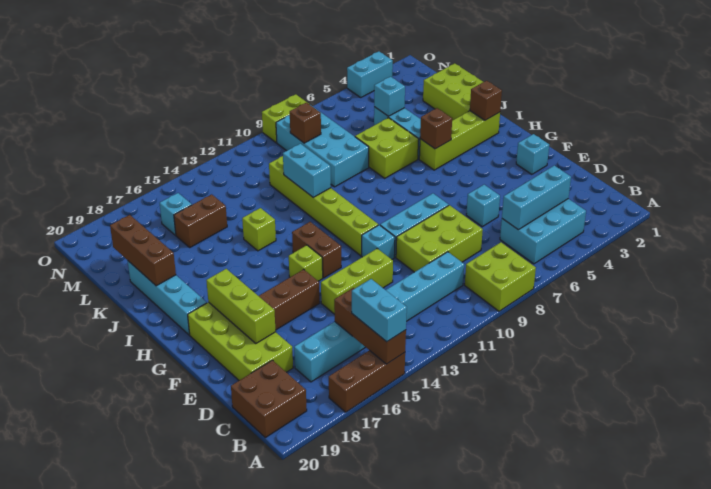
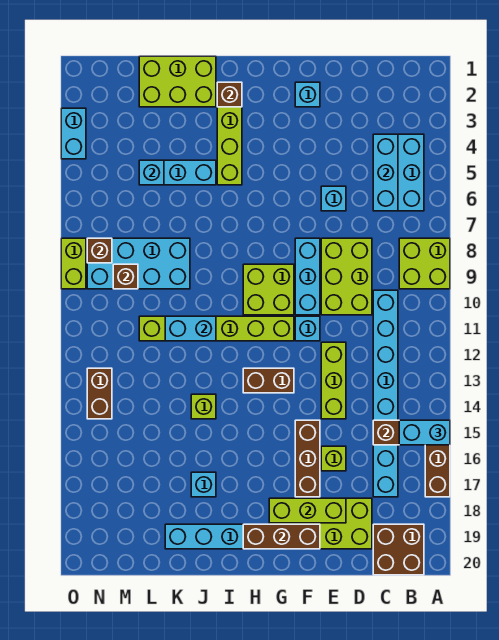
lime 1x1 brick [289,245,323,281] -> lime 1x1 brick moved to [321,446,346,471]
brown 1x1 brick [420,108,452,149] -> brown 1x1 brick moved to [87,238,112,263]
lime 2x2 brick [355,118,419,178] -> lime 2x2 brick moved to [243,264,294,315]
brown 1x3 brick [110,215,176,286] -> brown 1x3 brick moved to [243,524,320,549]
brown 1x2 brick [174,194,227,247] -> brown 1x2 brick moved to [87,368,112,419]
cyan 1x1 brick [160,193,192,235] -> cyan 1x1 brick moved to [191,472,216,497]

